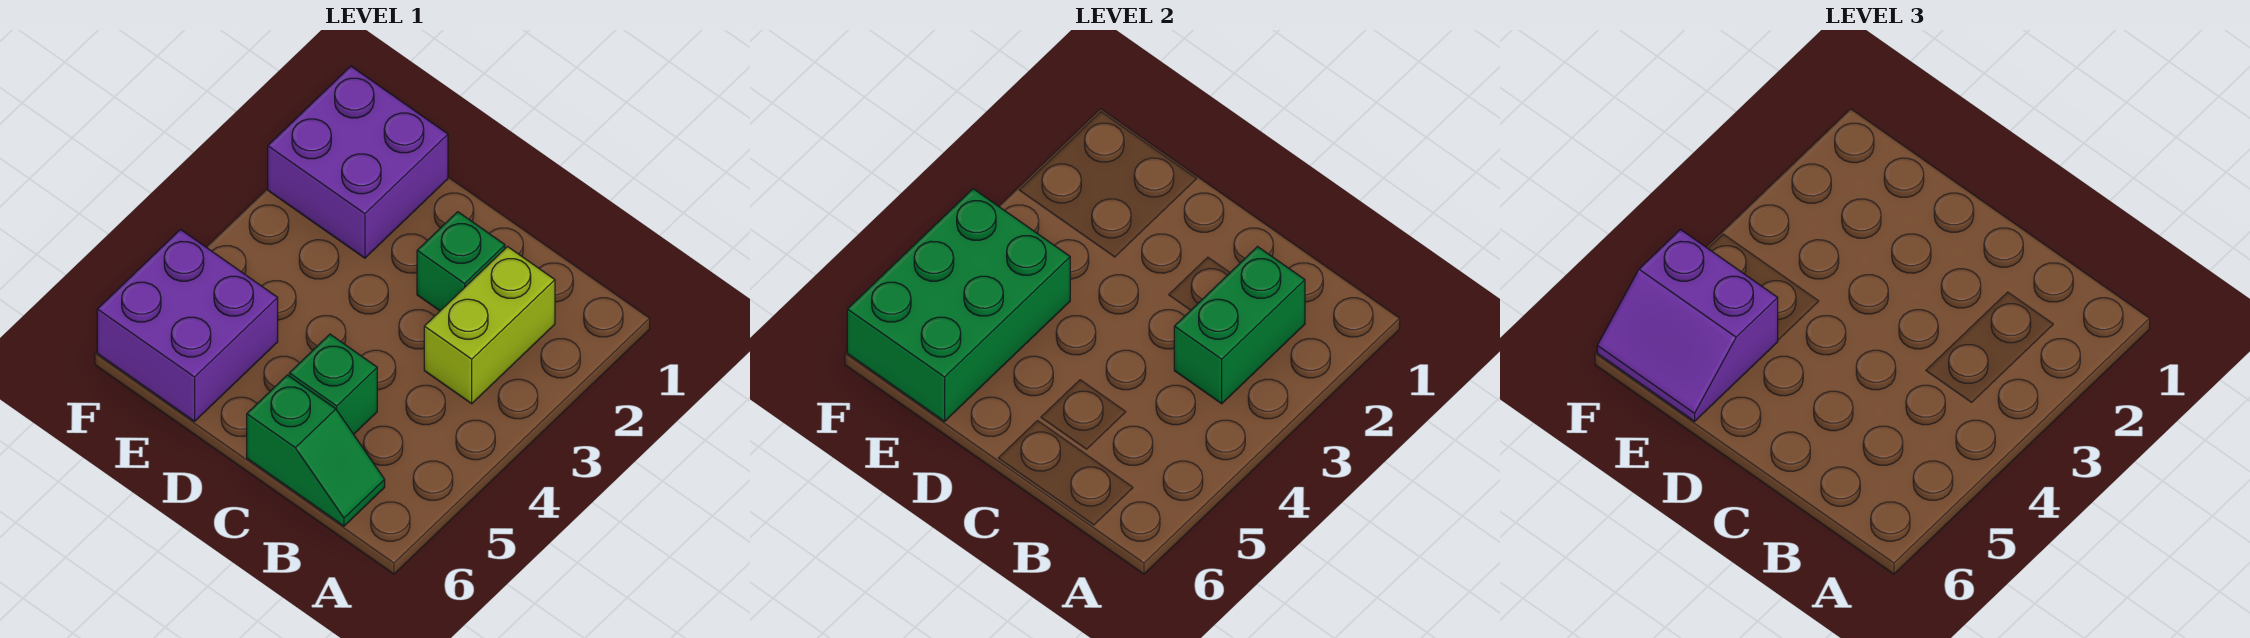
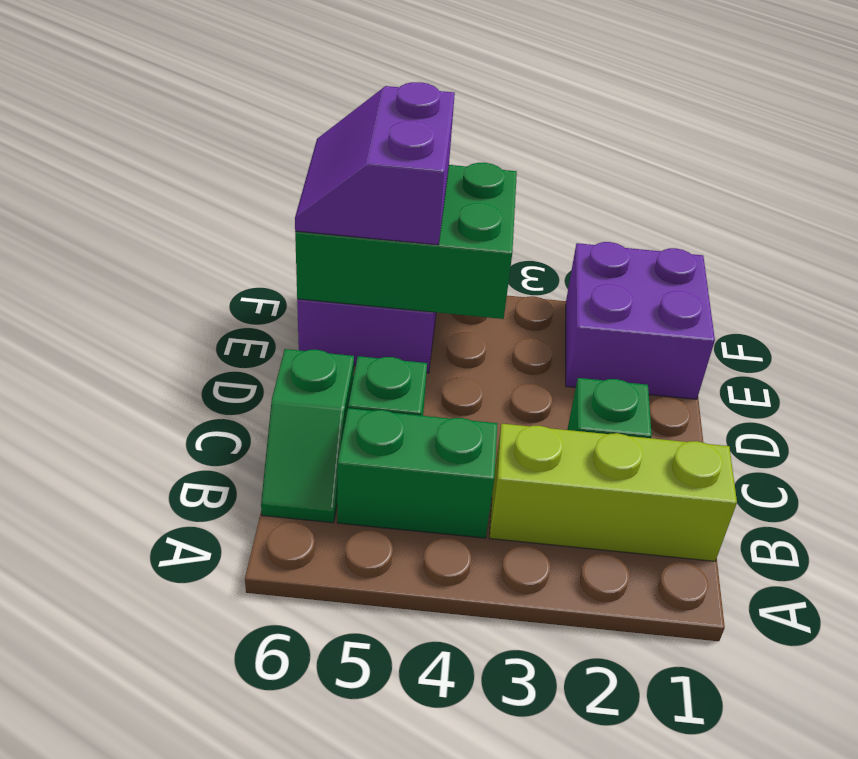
lime 1x2 brick [424,247,555,404] -> lime 1x3 brick [490,424,737,561]
green 1x2 brick [1174,247,1305,404] -> green 1x2 brick moved to [337,408,498,538]

